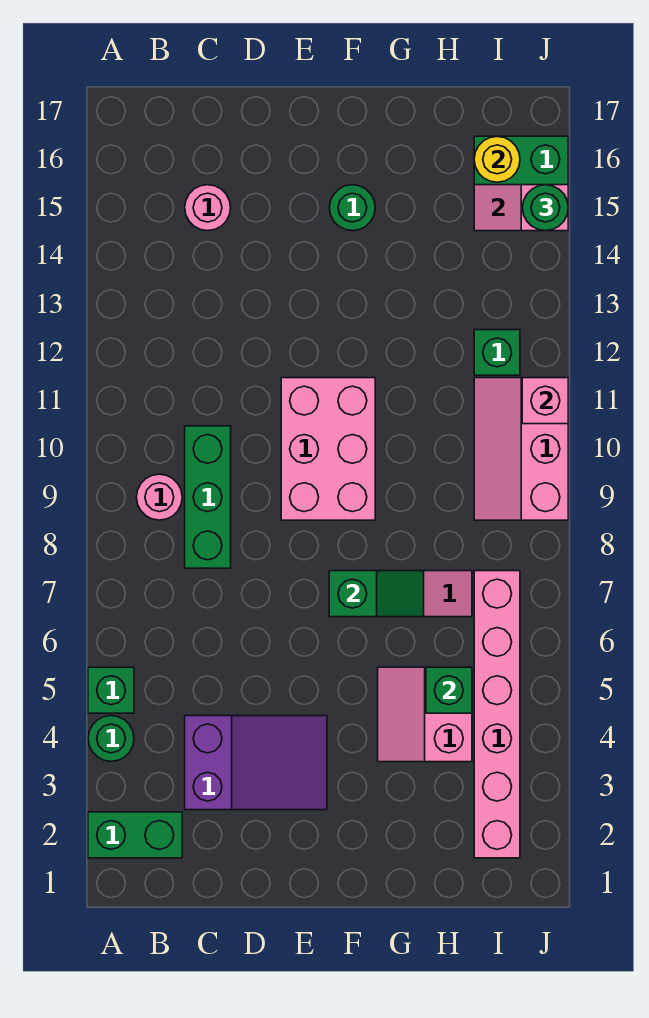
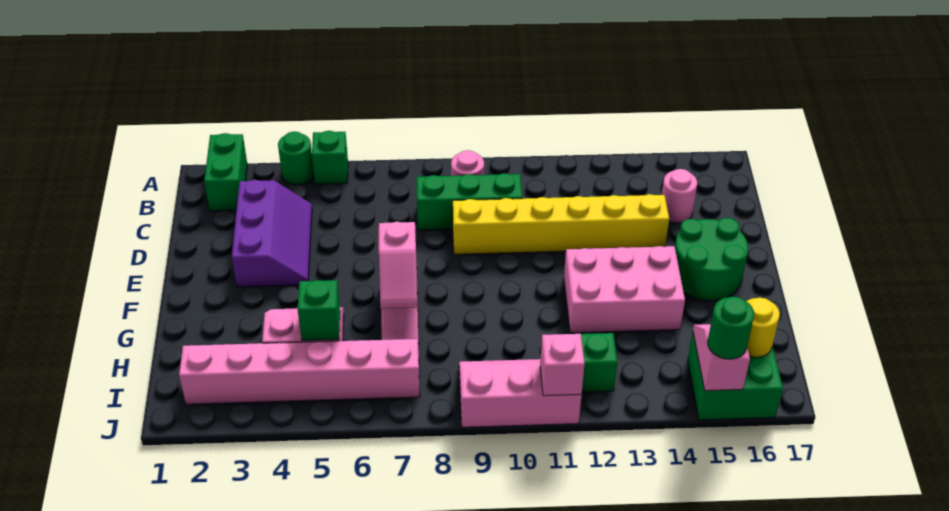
purple 2x3 slope [185,716,327,810] -> purple 2x3 slope turned to [232,180,312,287]
none -> yellow 1x6 brick [453,194,669,254]
pink 2x3 brick [281,378,375,520] -> pink 2x3 brick moved to [564,246,685,333]
green 1x2 slope [329,571,424,617] -> pink 1x2 slope [379,222,417,309]
green 1x1 round brick [329,185,375,231] -> green 2x2 round brick [675,218,748,301]

